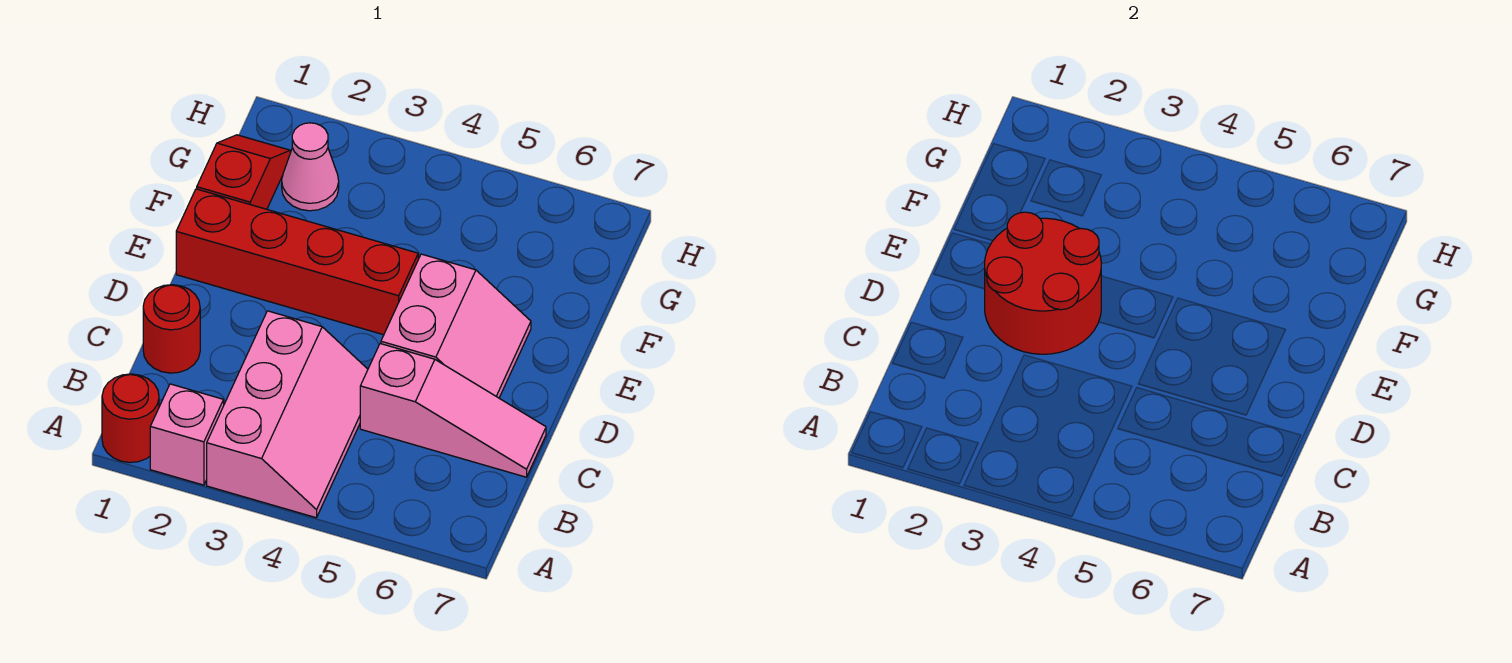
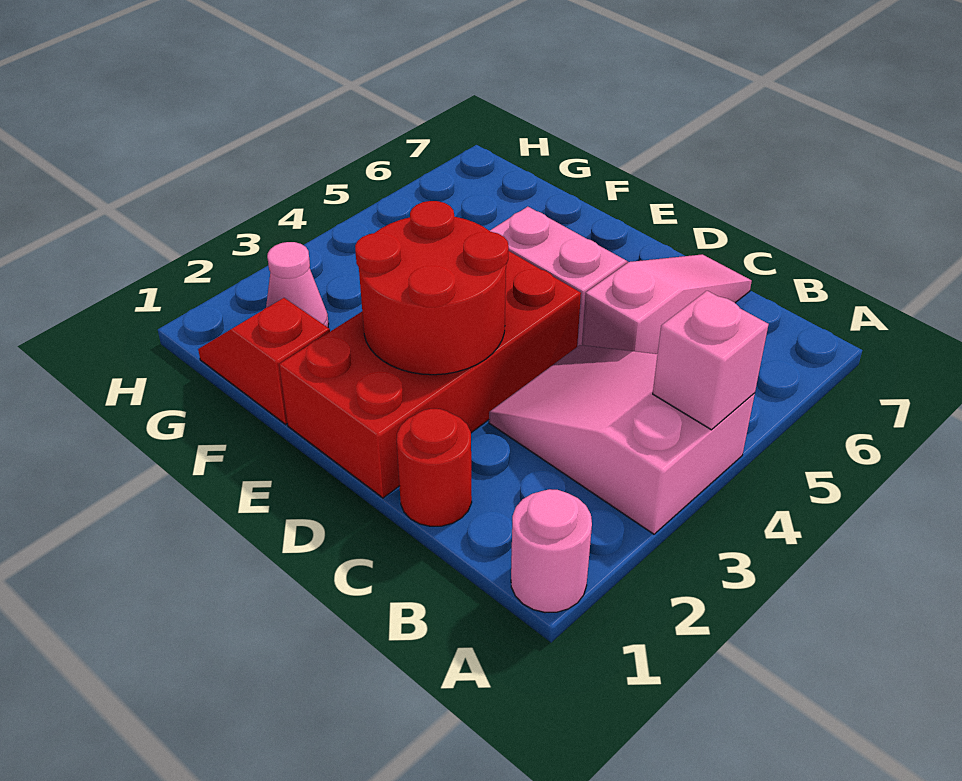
red 1x1 round brick [102,374,159,463] -> pink 1x1 round brick [511,489,592,613]
pink 1x1 brick [150,384,224,485] -> pink 1x1 brick moved to [653,291,769,430]
pink 2x3 slope [207,311,368,518] -> pink 2x3 slope turned to [489,345,755,534]
red 1x4 brick [176,189,418,335] -> red 2x4 brick [279,251,581,498]

